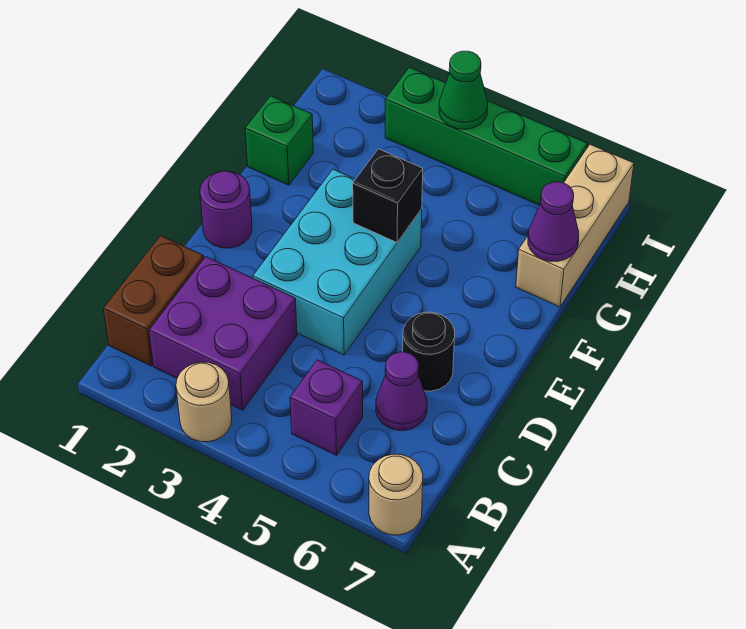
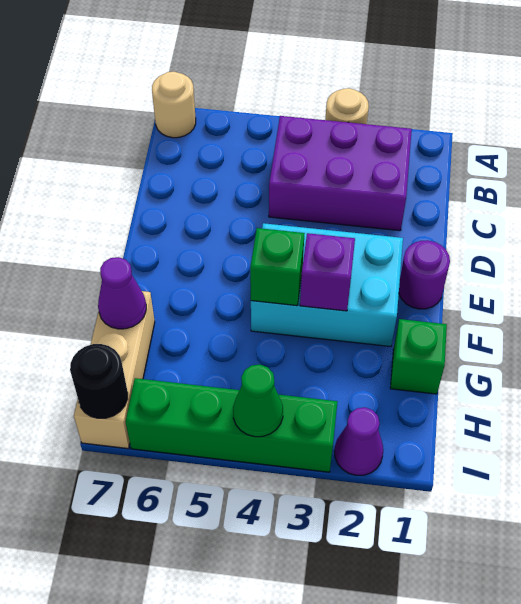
brown 1x2 brick [103,236,204,366] -> none
purple 2x2 brick [149,257,297,410] -> purple 2x3 brick [269,116,412,231]
purple 1x1 brick [290,360,363,455] -> purple 1x1 brick moved to [300,233,355,311]
purple 1x1 cone [376,352,427,430] -> purple 1x1 cone moved to [334,407,383,475]
cyan 2x3 brick [253,169,422,355] -> cyan 2x3 brick turned to [251,223,403,347]
black 1x1 round brick [403,312,455,391] -> black 1x1 round brick moved to [70,344,128,418]
black 1x1 brick [353,149,423,242] -> green 1x1 brick [250,228,305,306]

